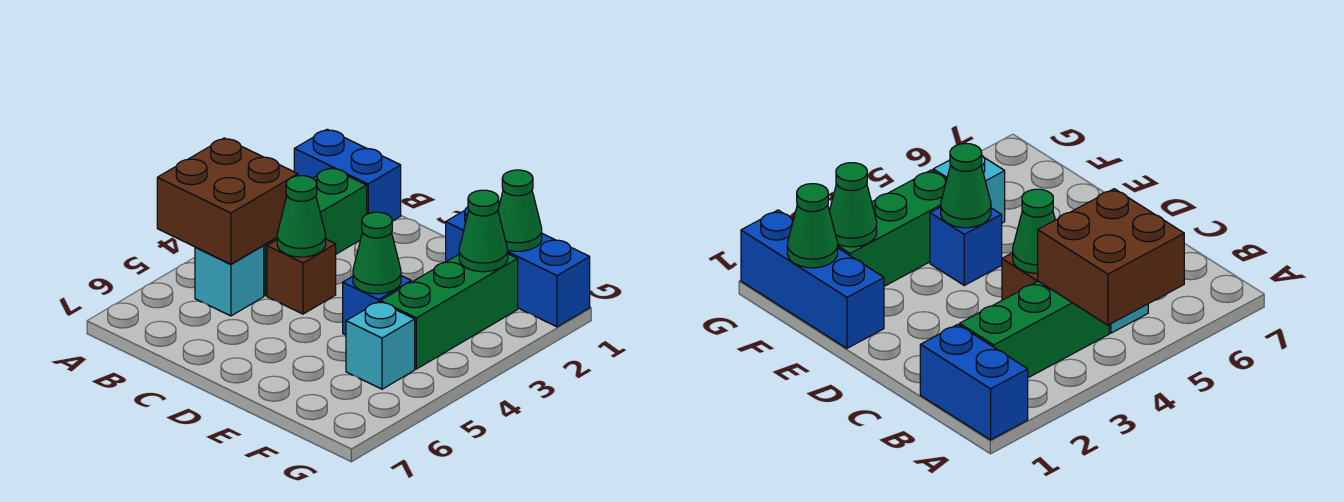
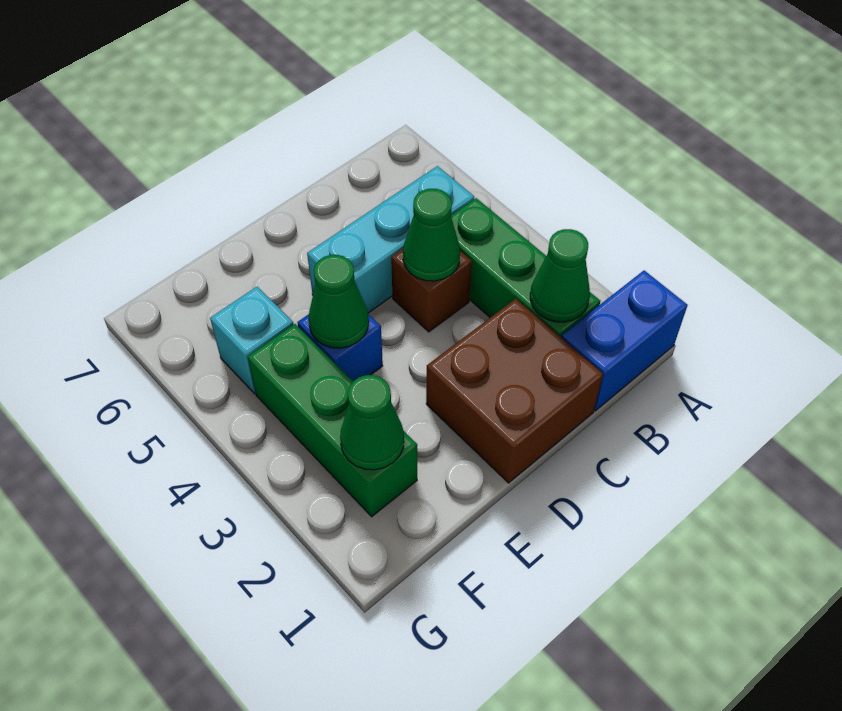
brown 2x2 brick [157,138,298,264] -> brown 2x2 brick moved to [426,299,603,483]
cyan 1x1 brick [195,246,264,316] -> cyan 1x3 brick [307,166,474,313]
blue 1x3 brick [446,207,590,327] -> none
green 1x1 cone [498,170,542,251] -> green 1x1 cone moved to [530,229,590,322]

